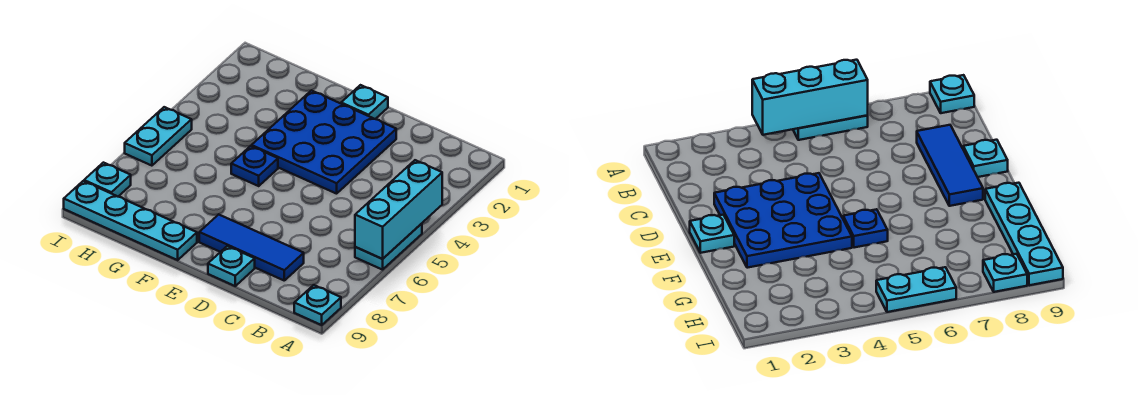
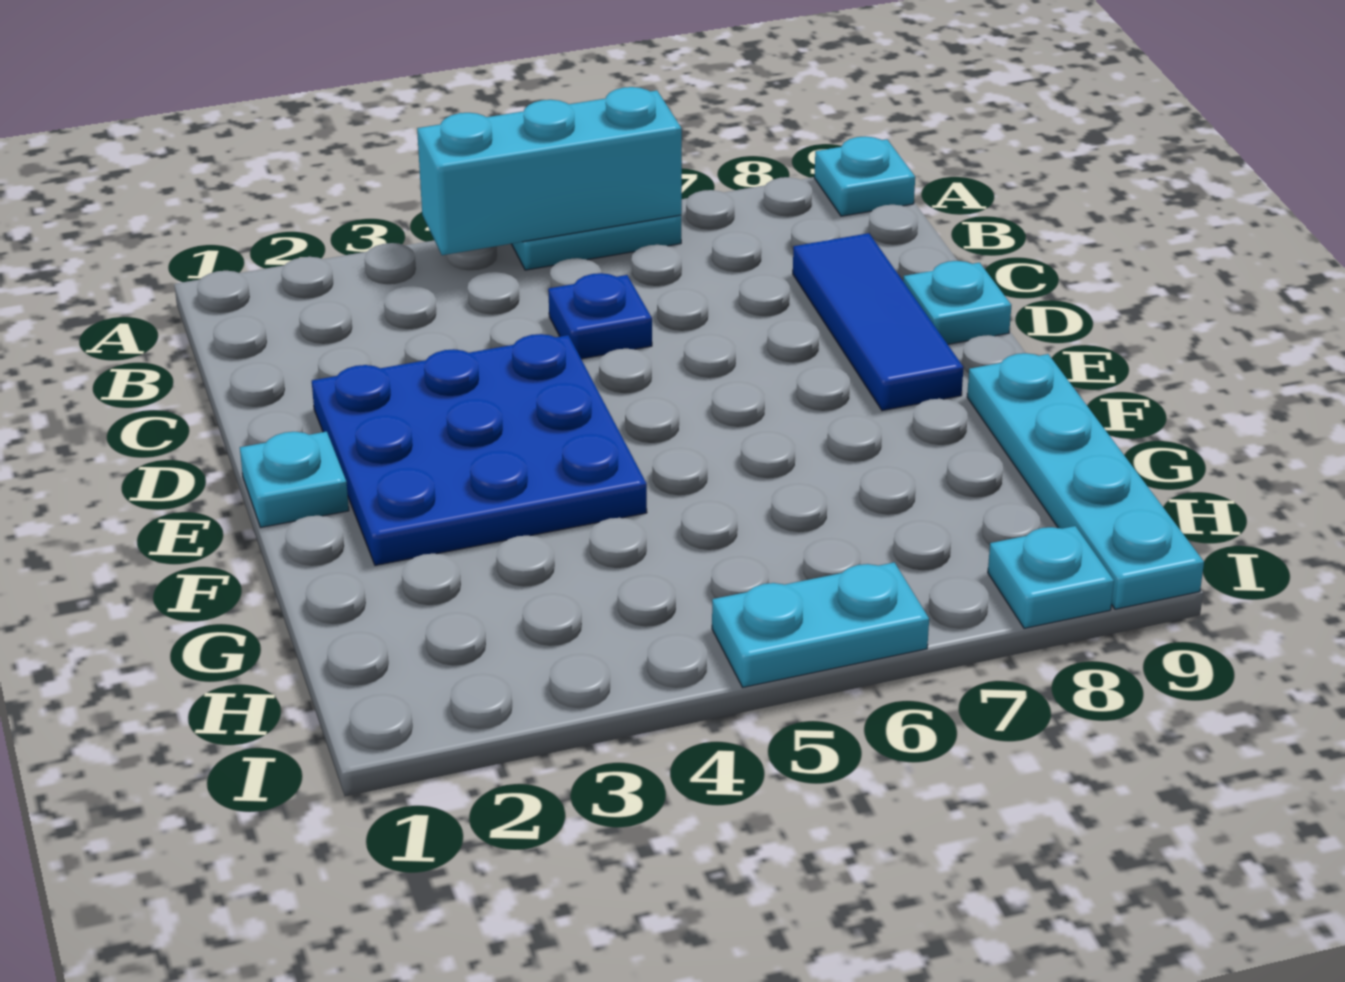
blue 1x1 plate [231,146,278,186] -> blue 1x1 plate moved to [548,273,652,359]

